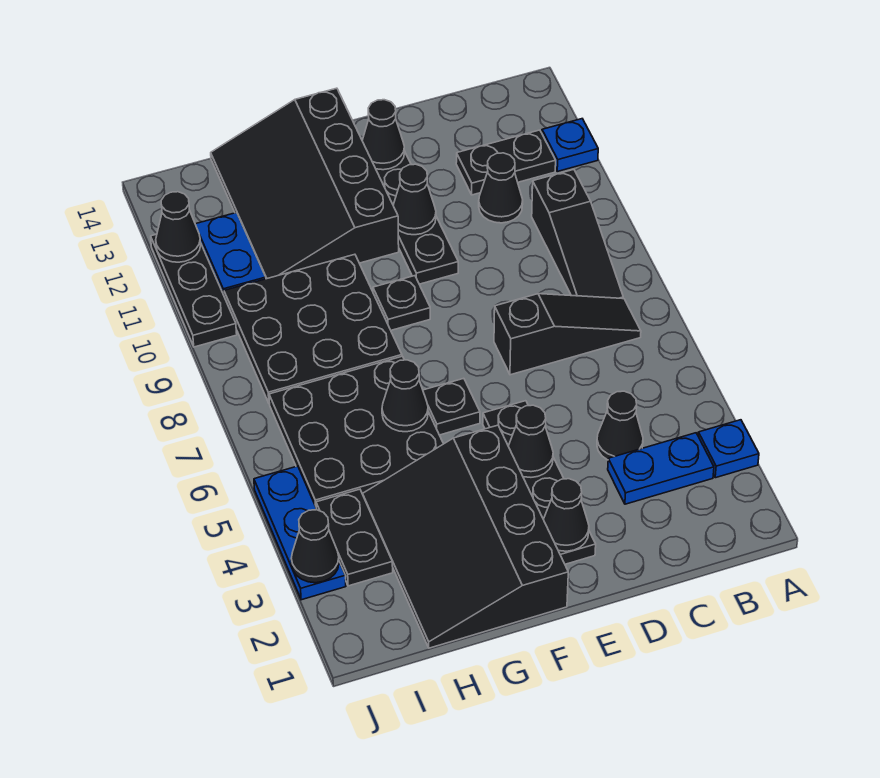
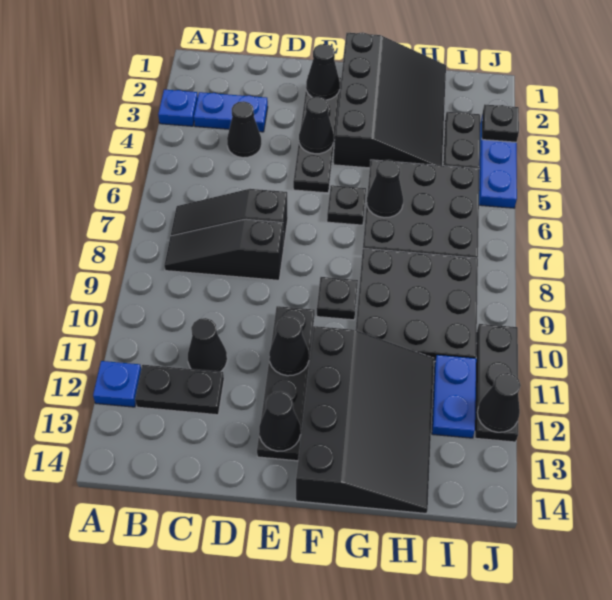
black 1x3 slope [532,169,623,299] -> black 1x3 slope turned to [164,219,283,280]
black 1x1 cone [291,510,339,583] -> black 1x1 plate [482,104,519,142]

